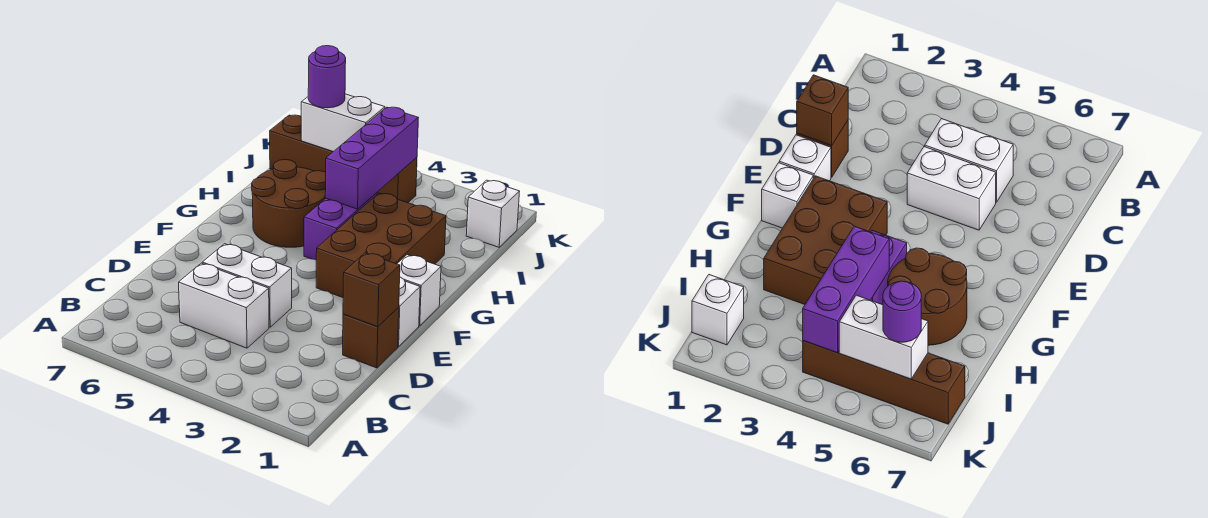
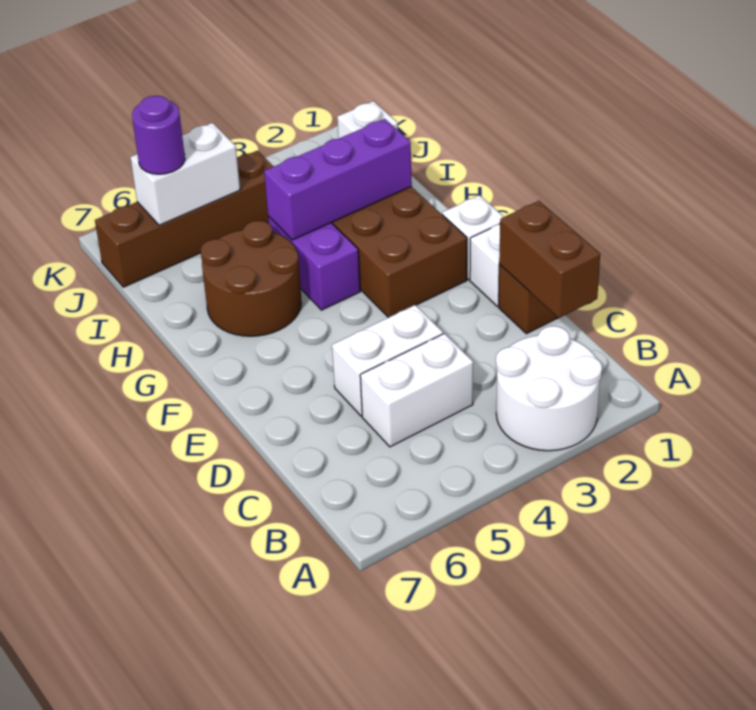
none -> white 2x2 round brick [496,326,602,451]
brown 1x1 brick [343,253,400,327] -> brown 1x2 brick [499,201,600,318]
purple 1x3 brick [325,107,418,209] -> purple 1x3 brick turned to [264,119,412,240]

